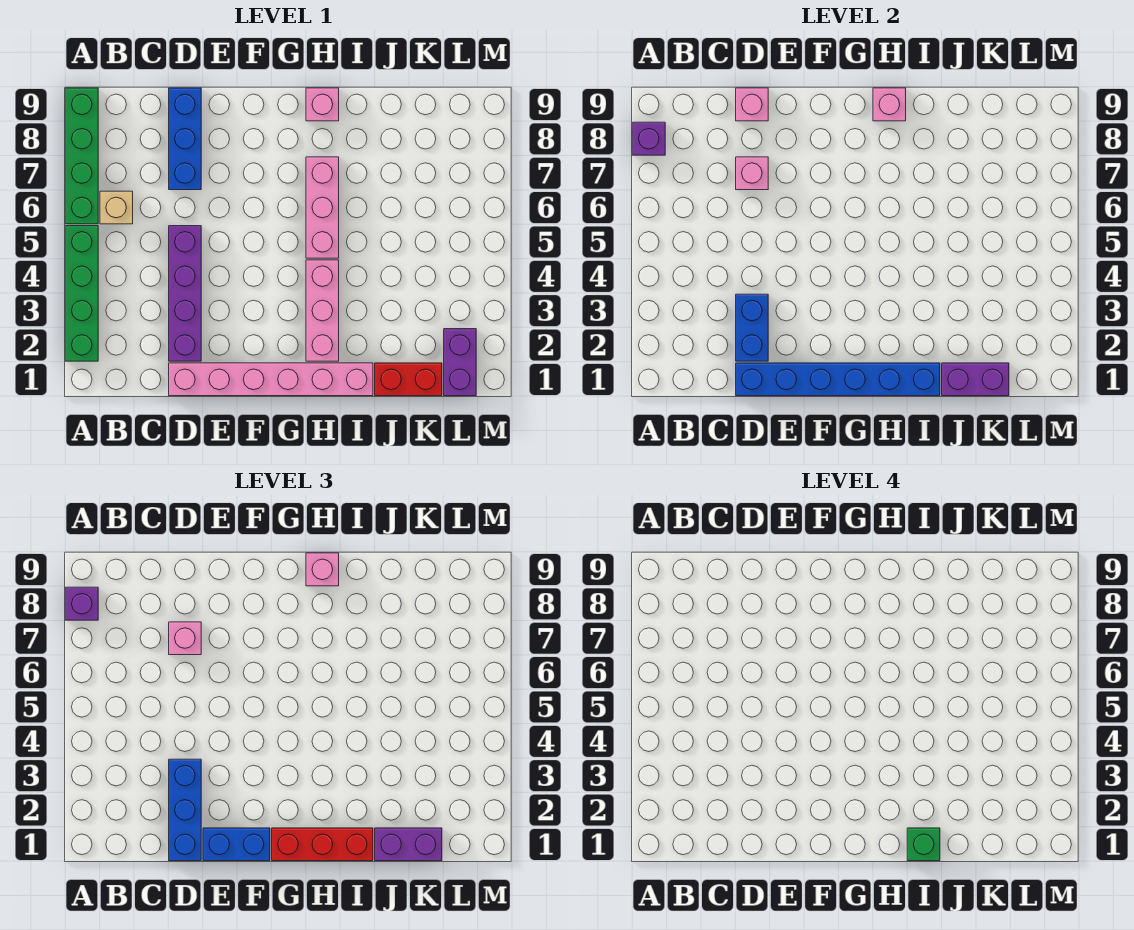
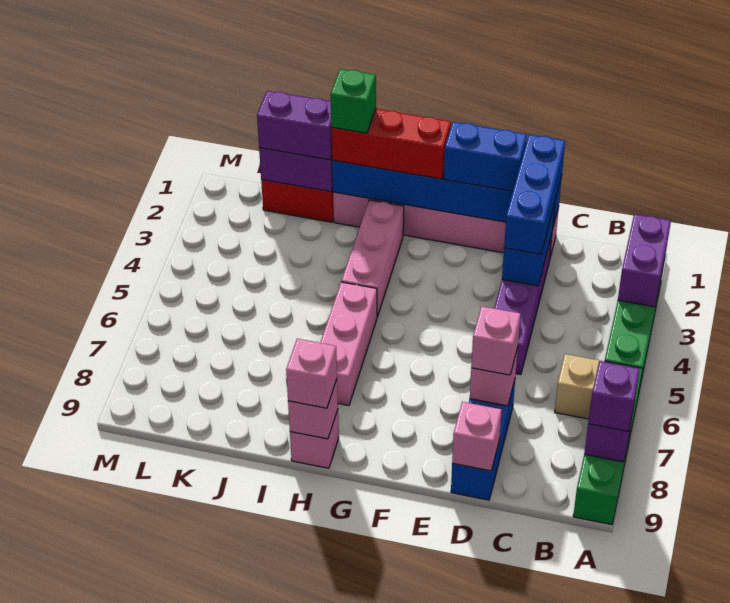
purple 1x2 brick [444,329,476,396] -> purple 1x2 brick moved to [618,214,671,307]

